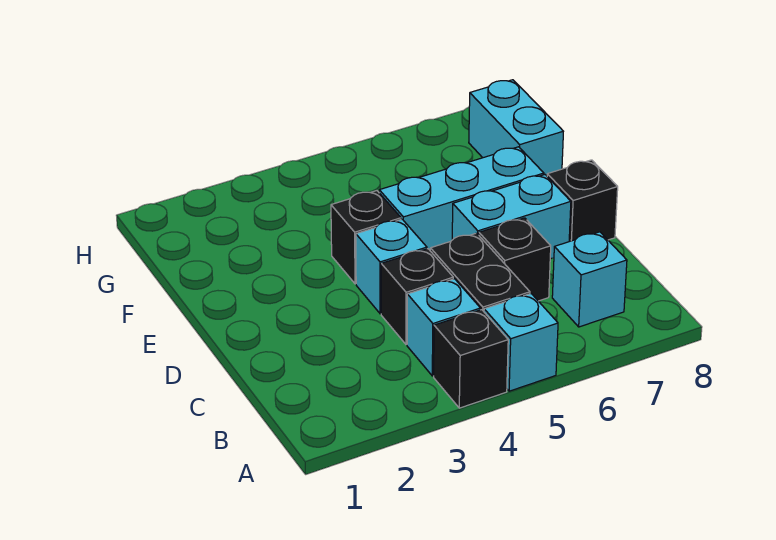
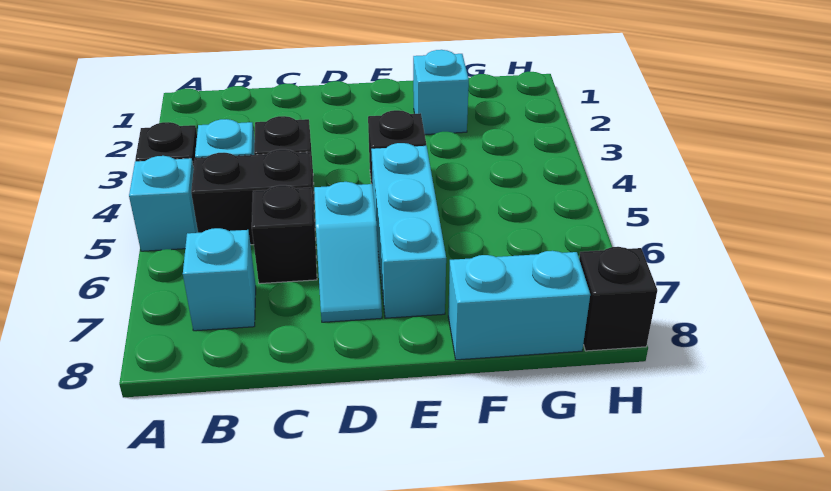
cyan 1x1 brick [356,219,427,314] -> cyan 1x1 brick moved to [413,50,469,134]
cyan 1x2 brick [452,175,571,259] -> cyan 1x2 slope [314,182,382,322]
black 1x1 brick [547,160,618,241] -> black 1x1 brick moved to [579,247,657,351]

